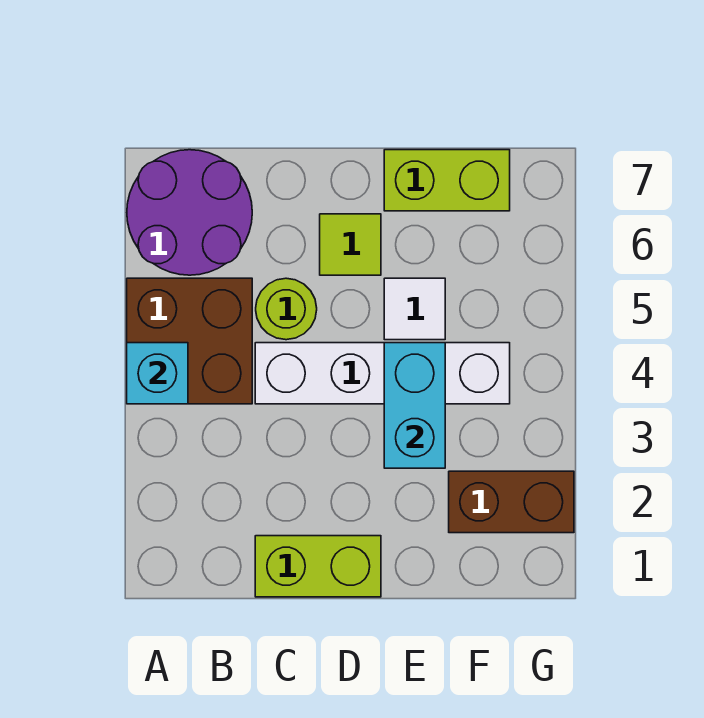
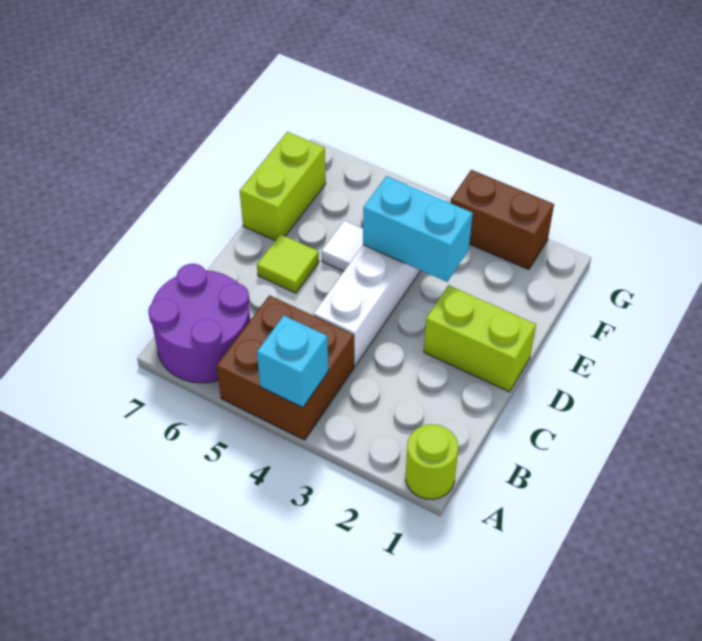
lime 1x2 brick [255,536,381,597] -> lime 1x2 brick turned to [424,285,536,392]
lime 1x1 round brick [256,278,317,340] -> lime 1x1 round brick moved to [405,424,458,499]
brown 1x2 brick [449,471,574,533] -> brown 1x2 brick turned to [451,170,554,270]

